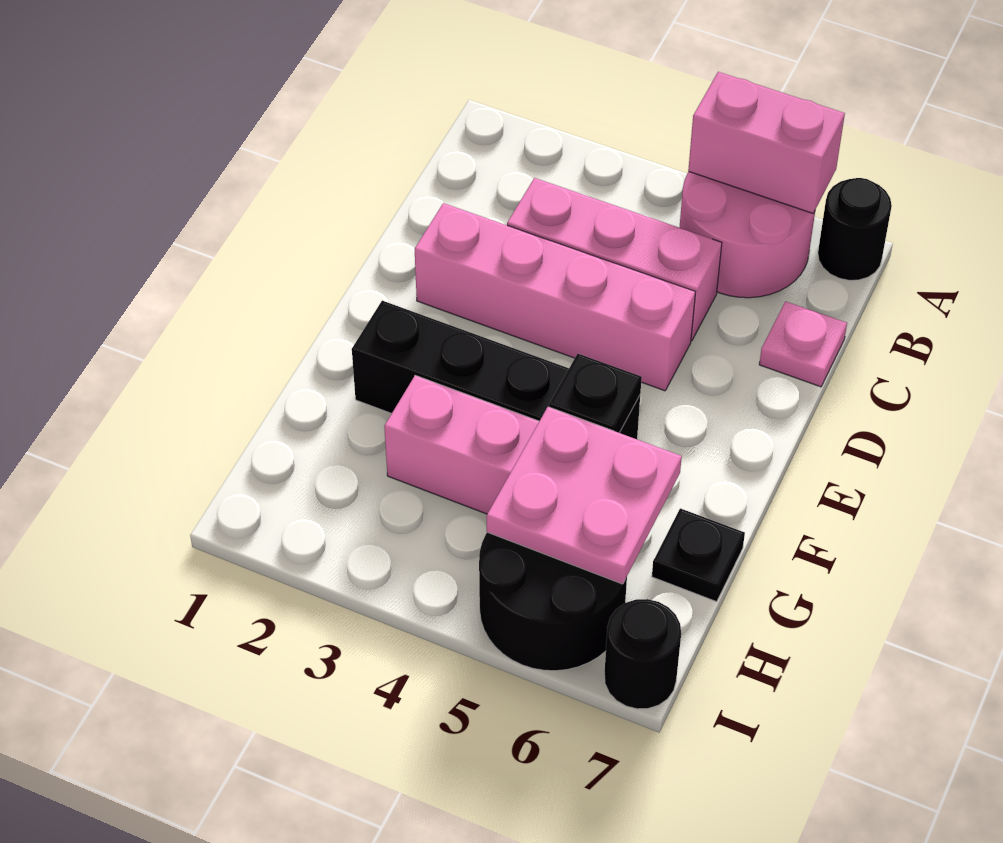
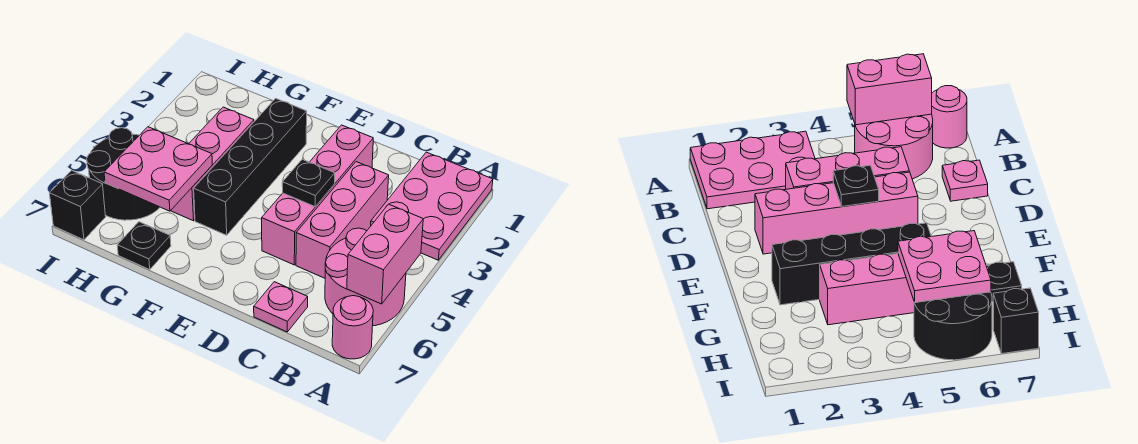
none -> pink 2x3 plate [371,152,493,260]
black 1x1 round brick [818,178,892,280] -> pink 1x1 round brick [332,296,373,359]
black 1x1 plate [549,354,642,433] -> black 1x1 plate moved to [282,159,335,207]
black 1x1 round brick [604,599,681,709] -> black 1x1 brick [50,170,106,240]

